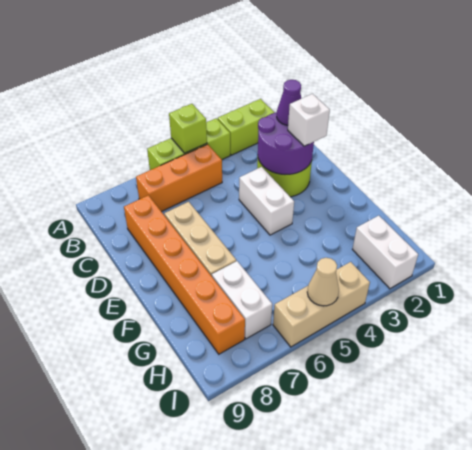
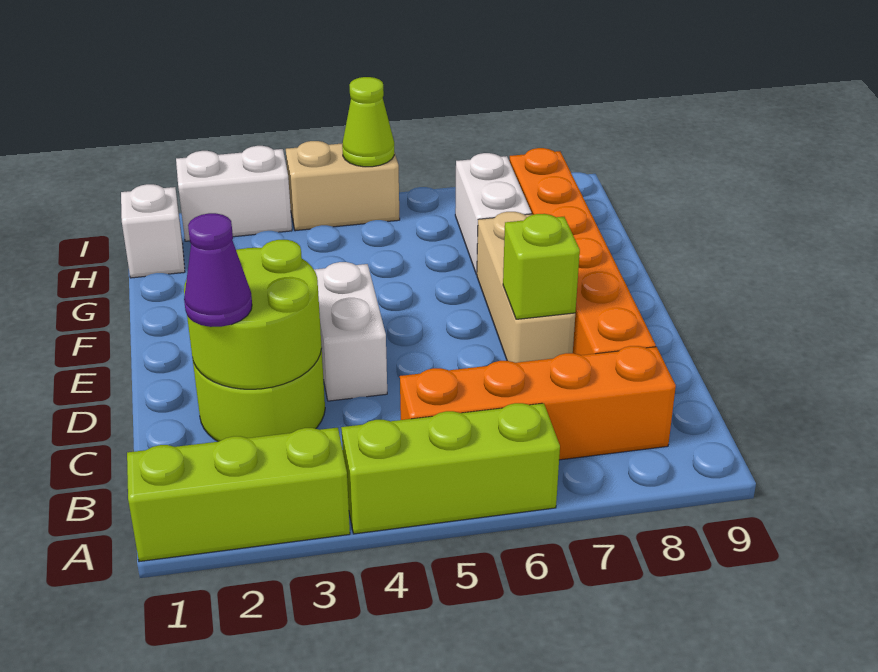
lime 1x2 brick [218,99,275,155] -> lime 1x3 brick [127,428,350,562]
lime 1x1 brick [169,104,207,153] -> lime 1x1 brick moved to [503,214,580,319]
orange 1x3 brick [136,144,222,212] -> orange 1x4 brick [400,346,676,460]
purple 2x2 round brick [258,112,314,175] -> lime 2x2 round brick [184,240,322,389]
white 1x1 brick [288,94,330,146] -> white 1x1 brick moved to [121,184,185,278]
white 1x2 brick [352,216,418,289] -> white 1x2 brick turned to [176,146,292,241]
tan 1x3 brick [273,262,370,347] -> tan 1x2 brick [286,141,400,231]
tan 1x1 cone [307,258,339,306] -> lime 1x1 cone [342,77,394,167]

